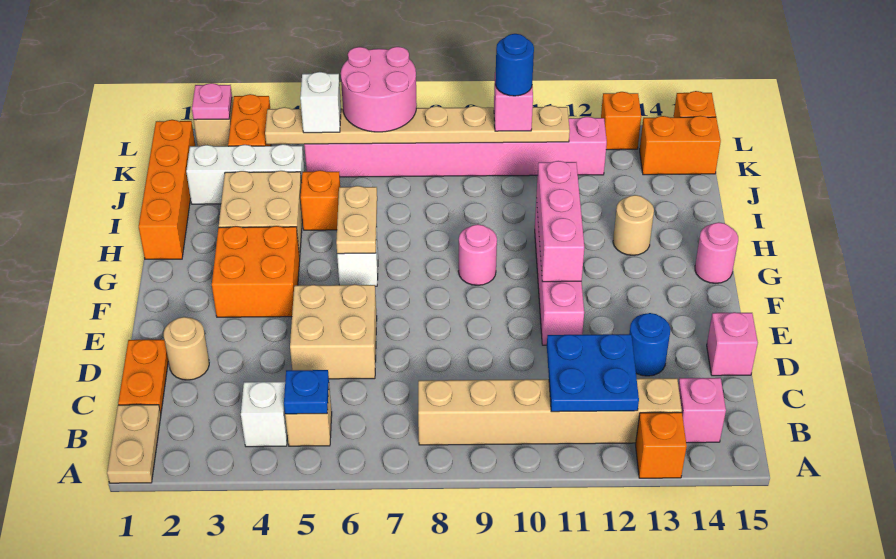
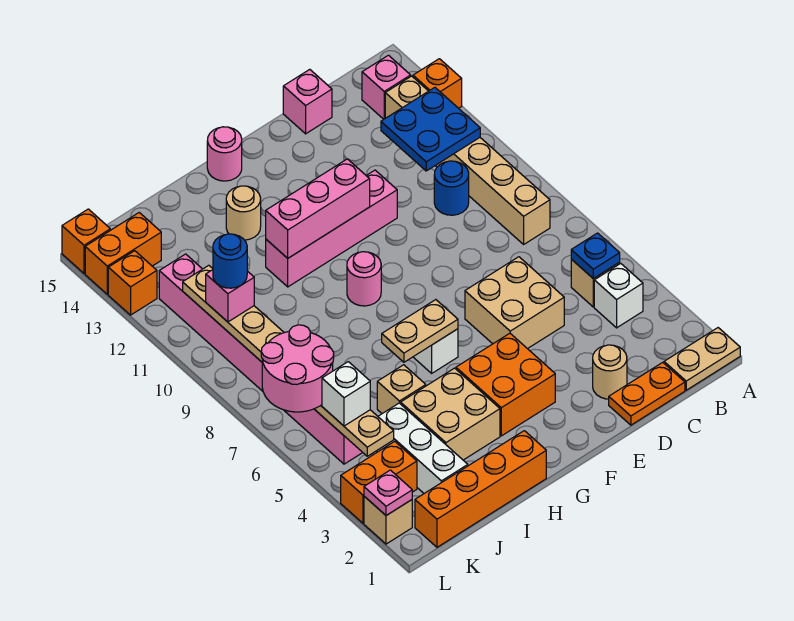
blue 1x1 round brick [629,313,670,376] -> blue 1x1 round brick moved to [434,161,469,215]
orange 1x1 brick [301,170,340,230] -> tan 1x1 brick [377,365,426,414]
orange 1x2 brick [640,116,721,175] -> orange 1x2 brick turned to [85,213,161,294]

